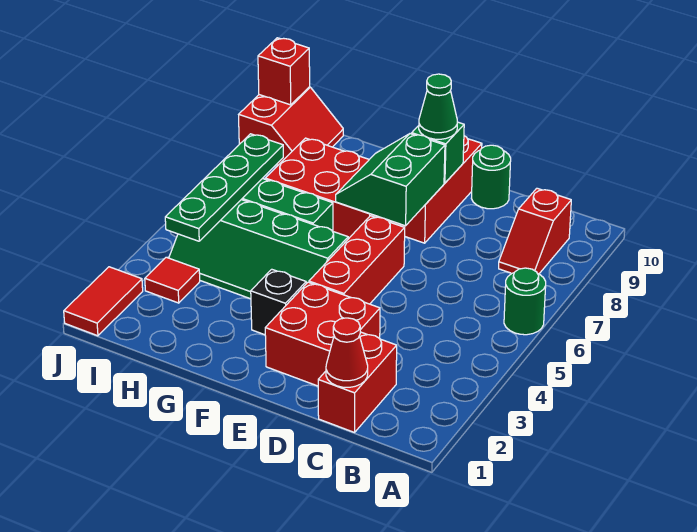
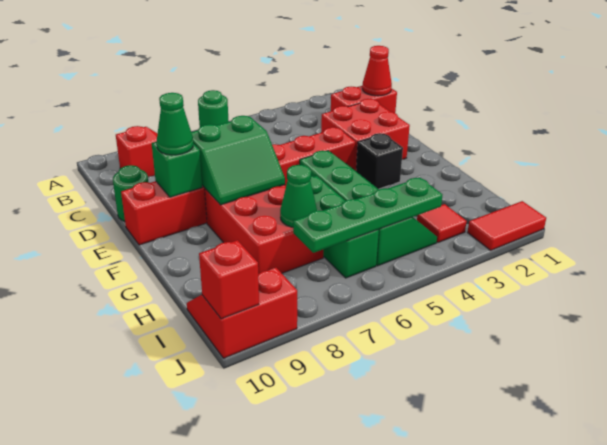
none -> green 1x1 cone [280,165,317,227]

